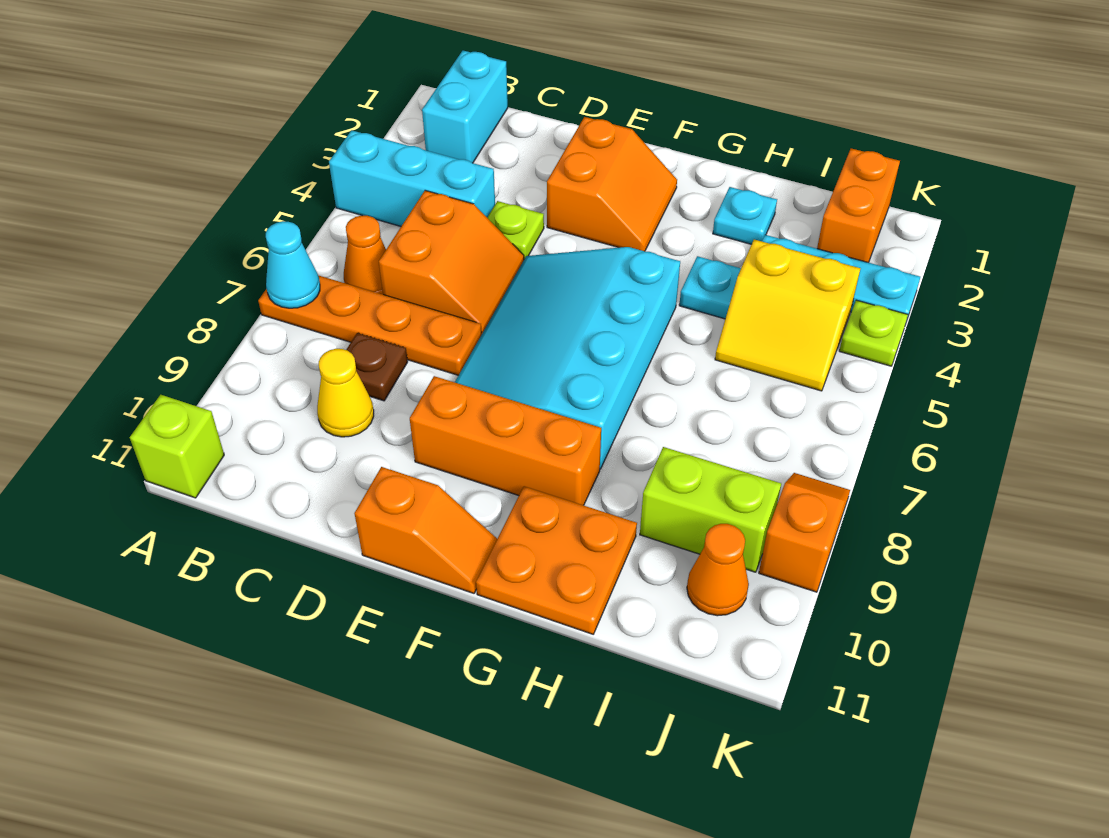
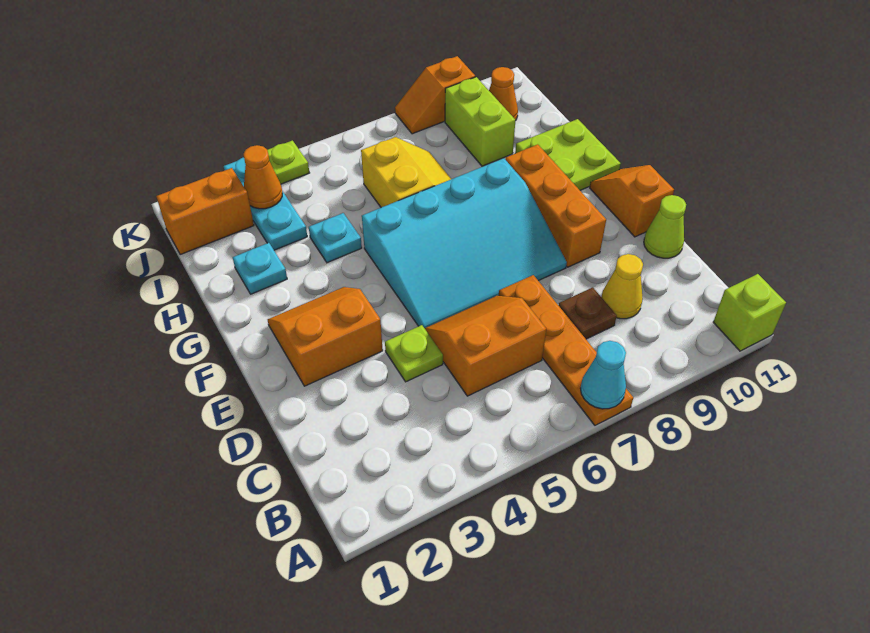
cyan 1x3 brick [329,130,495,226] -> none
cyan 1x2 brick [422,51,508,163] -> none
orange 1x1 cone [344,216,386,294] -> orange 1x1 cone moved to [243,145,282,209]
none -> lime 1x1 cone [644,195,686,258]
orange 2x2 plate [476,486,637,634] -> lime 2x2 plate [515,119,621,190]
yellow 2x2 slope [715,240,861,391] -> yellow 2x2 slope moved to [361,137,451,208]

